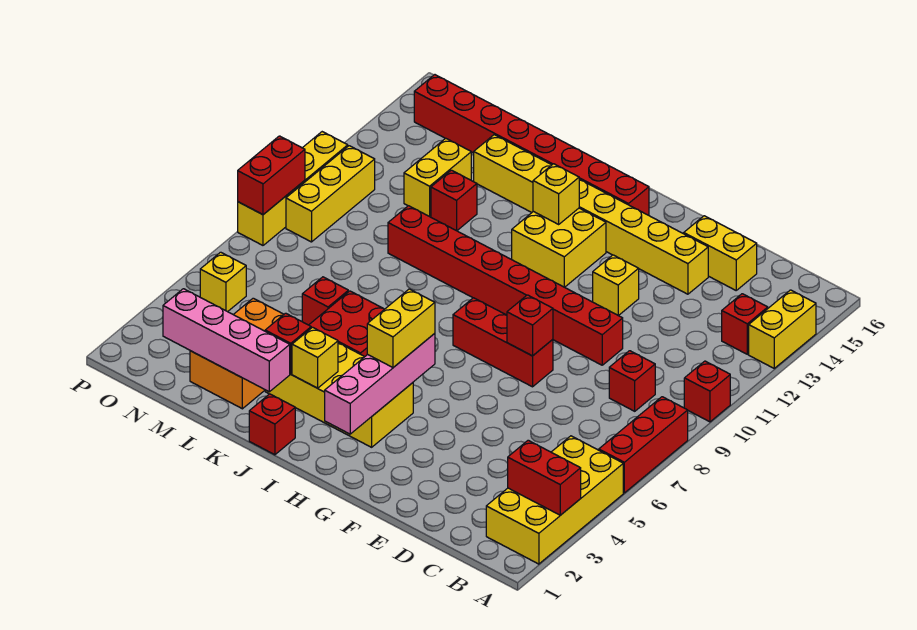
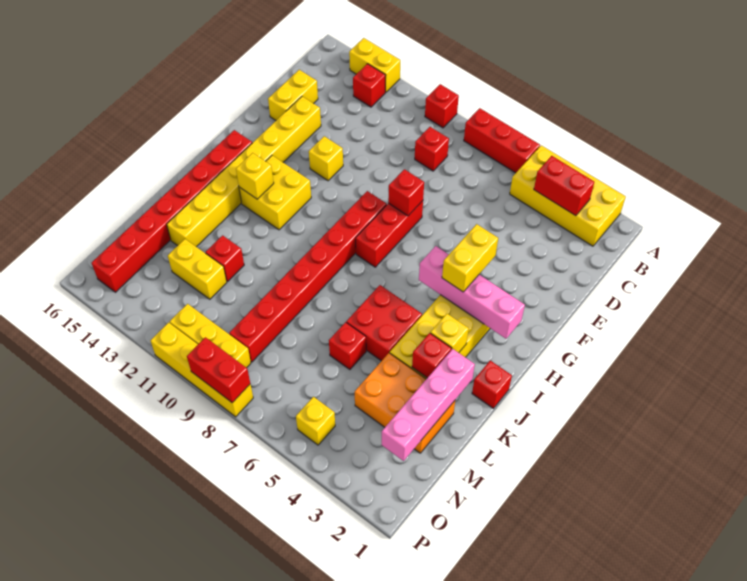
red 1x2 brick [508,440,581,515] -> red 1x2 brick turned to [534,156,594,216]
red 1x8 brick [388,206,623,365] -> red 1x8 brick moved to [229,191,387,362]
yellow 1x2 brick [367,289,435,367] -> yellow 1x2 brick turned to [442,224,498,292]

